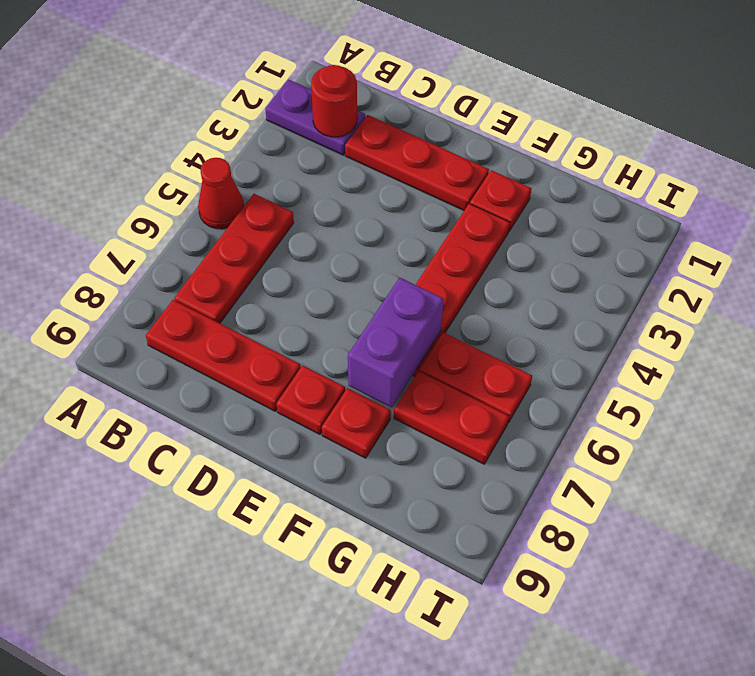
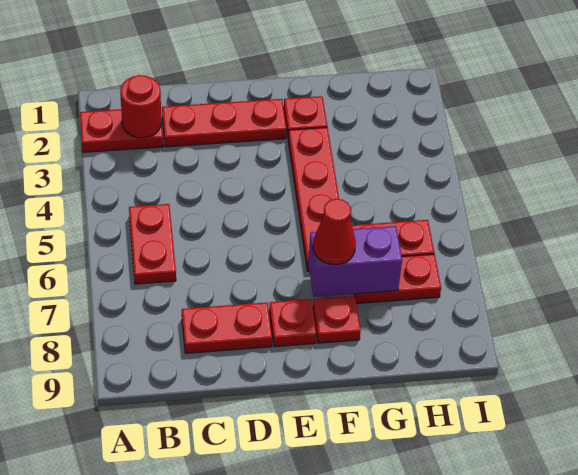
purple 1x2 plate [265,79,365,155] -> red 1x2 plate [80,109,163,152]
red 1x1 cone [198,158,244,229] -> red 1x1 cone moved to [313,199,356,265]
red 1x3 plate [174,194,294,323] -> red 1x2 plate [129,204,176,284]
red 1x3 plate [146,300,301,411] -> red 1x2 plate [182,302,272,353]
purple 1x2 brick [348,277,444,408] -> purple 1x2 brick turned to [308,226,402,297]

